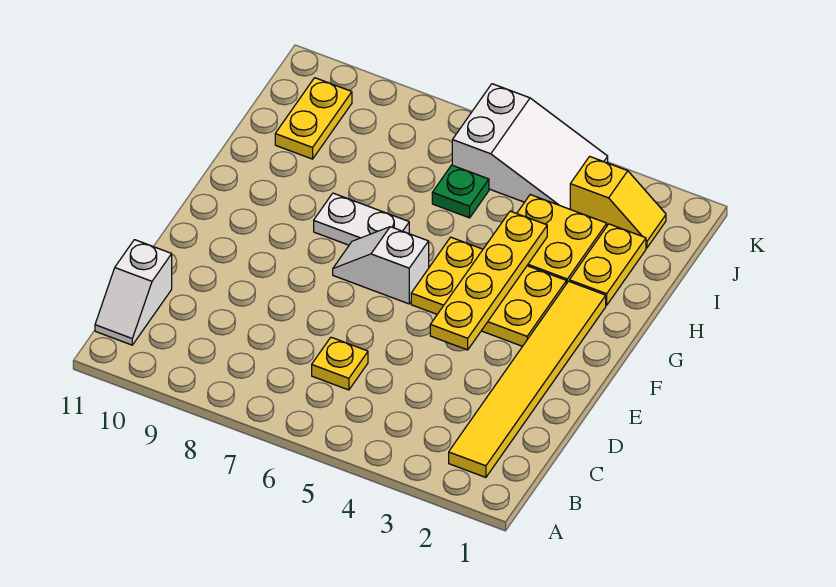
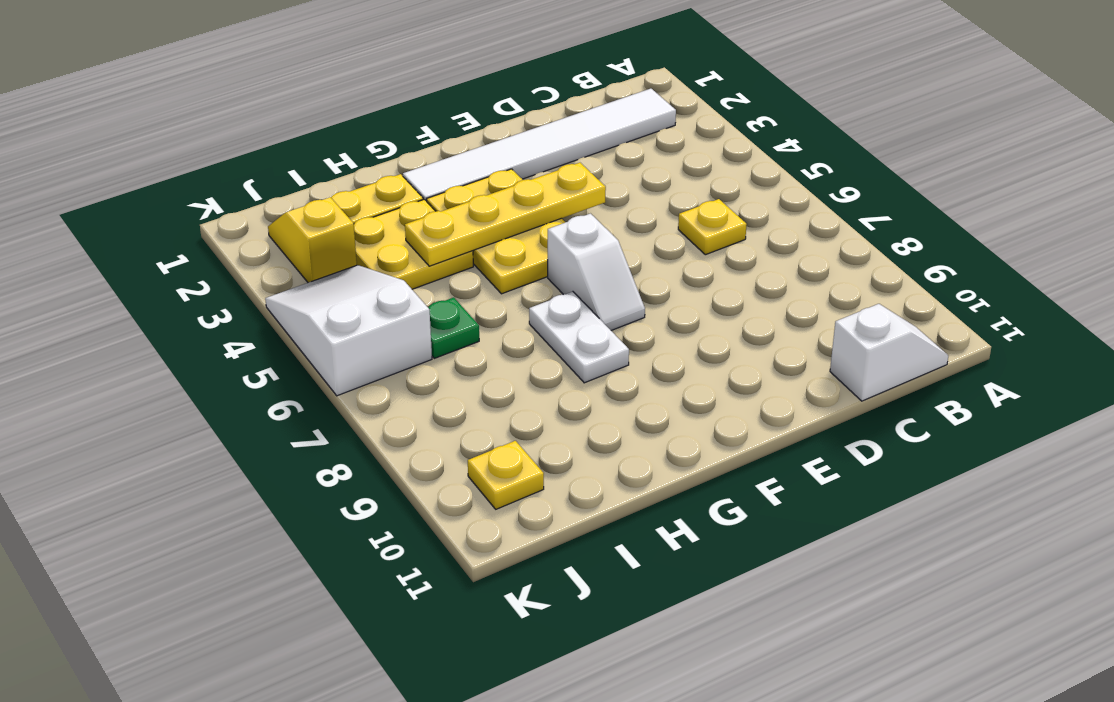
yellow 1x6 tile [449,281,606,477] -> white 1x6 tile [403,89,676,202]
yellow 1x2 plate [275,78,352,159] -> yellow 1x1 plate [468,441,544,509]

